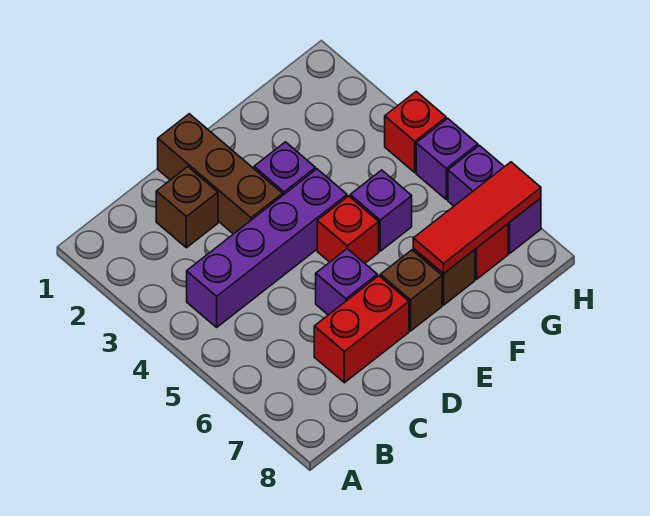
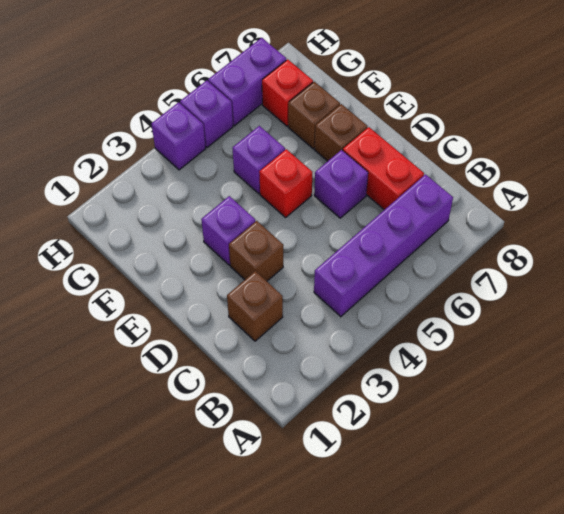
purple 1x4 brick [187,169,347,327] -> purple 1x4 brick turned to [314,174,453,317]
brown 1x3 brick [158,114,283,234] -> brown 1x1 brick [229,221,283,281]
red 1x3 tile [413,162,541,274] -> none
red 1x1 brick [385,92,446,172] -> purple 1x1 brick [151,102,206,170]

